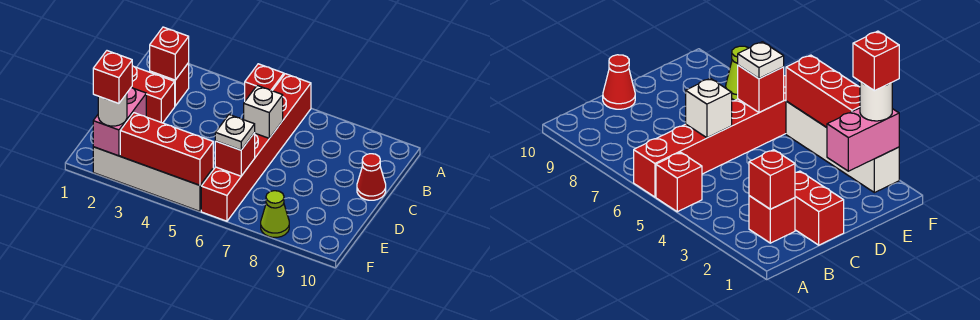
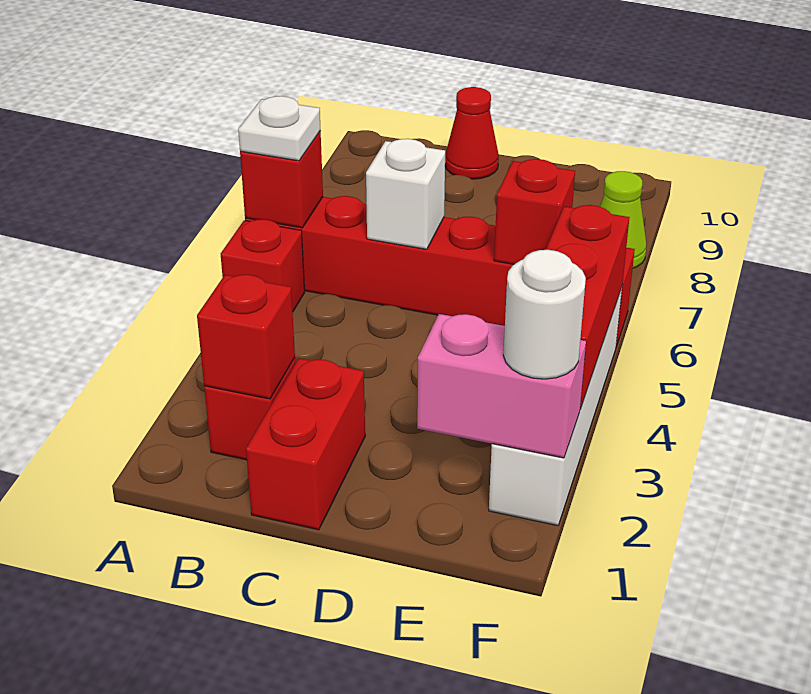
white 1x1 plate [215,115,255,150] -> white 1x1 plate moved to [238,96,321,161]
red 1x1 brick [93,51,132,103] -> red 1x1 brick moved to [240,131,323,228]

